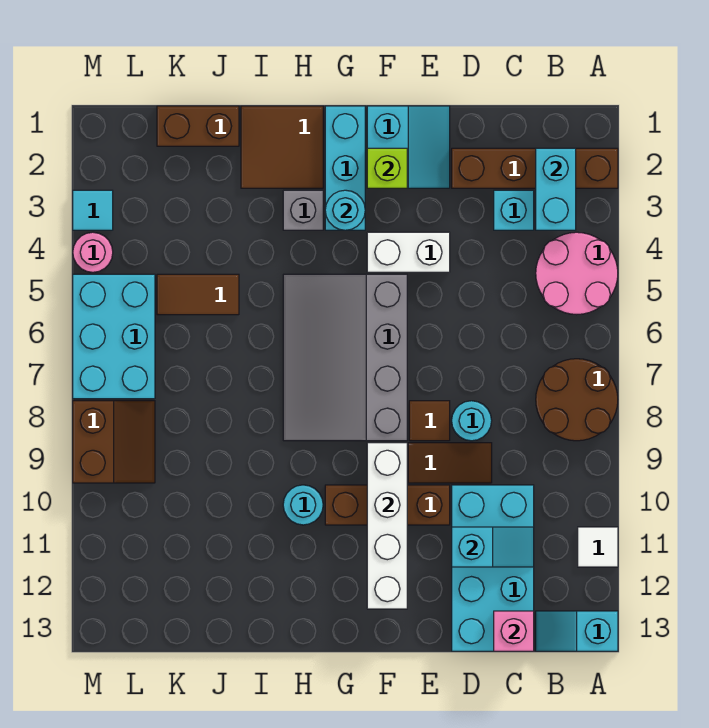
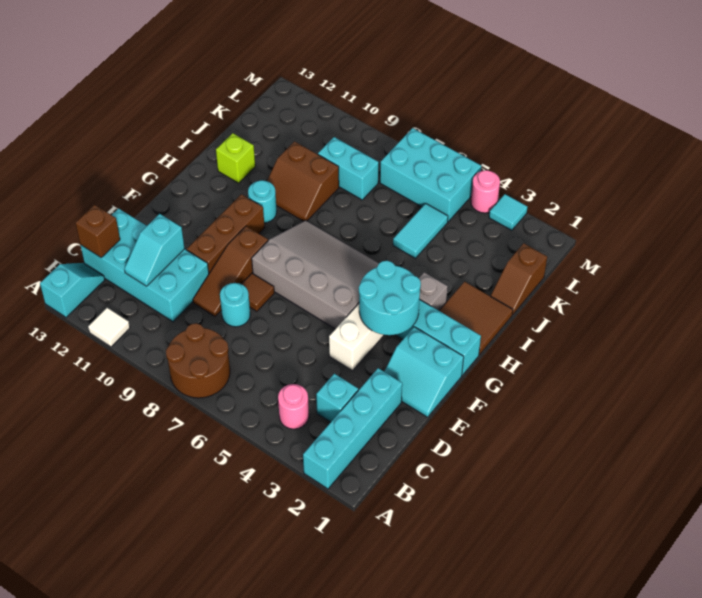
brown 1x4 brick [452,148,618,188] -> cyan 1x4 brick [303,368,402,489]
pink 2x2 round brick [536,232,618,315] -> pink 1x1 round brick [278,384,309,429]
cyan 1x2 brick [536,148,576,230] -> cyan 1x2 brick moved to [318,137,379,200]
pink 1x1 brick [494,611,534,651] -> brown 1x1 brick [76,205,120,257]
lime 1x1 brick [367,148,407,188] -> lime 1x1 brick moved to [216,133,255,183]
white 1x4 brick [367,443,407,609] -> none
cyan 1x1 round brick [325,190,365,230] -> cyan 2x2 round brick [359,261,421,335]
brown 1x2 brick [157,106,239,146] -> brown 1x2 slope [491,243,547,315]
brown 1x2 tile [157,274,239,315] -> cyan 1x2 tile [393,203,448,258]
brown 2x2 slope [73,401,155,483] -> brown 2x2 slope moved to [267,141,339,221]

